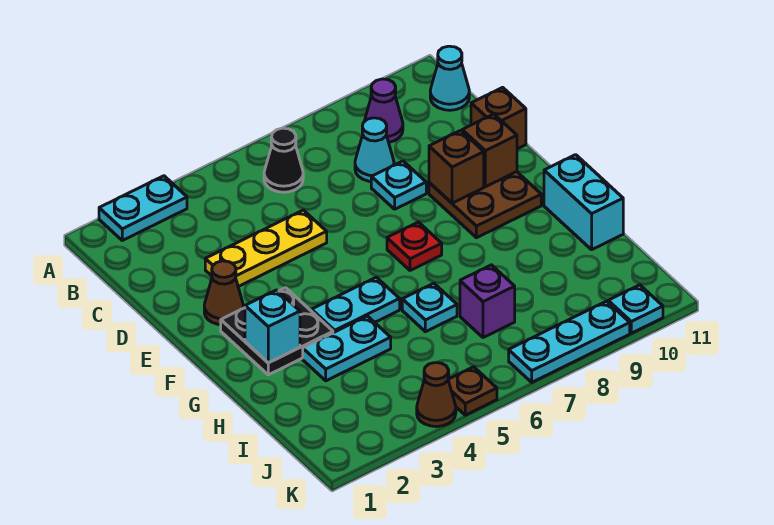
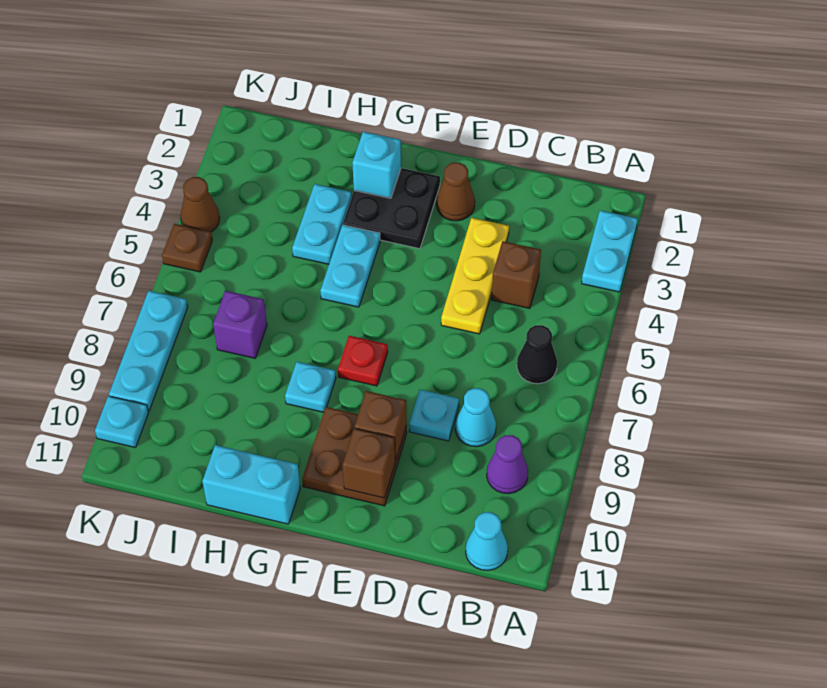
brown 1x1 brick [471,87,526,149] -> brown 1x1 brick moved to [492,241,541,308]
cyan 1x1 plate [402,283,457,332] -> cyan 1x1 plate moved to [285,362,336,412]

